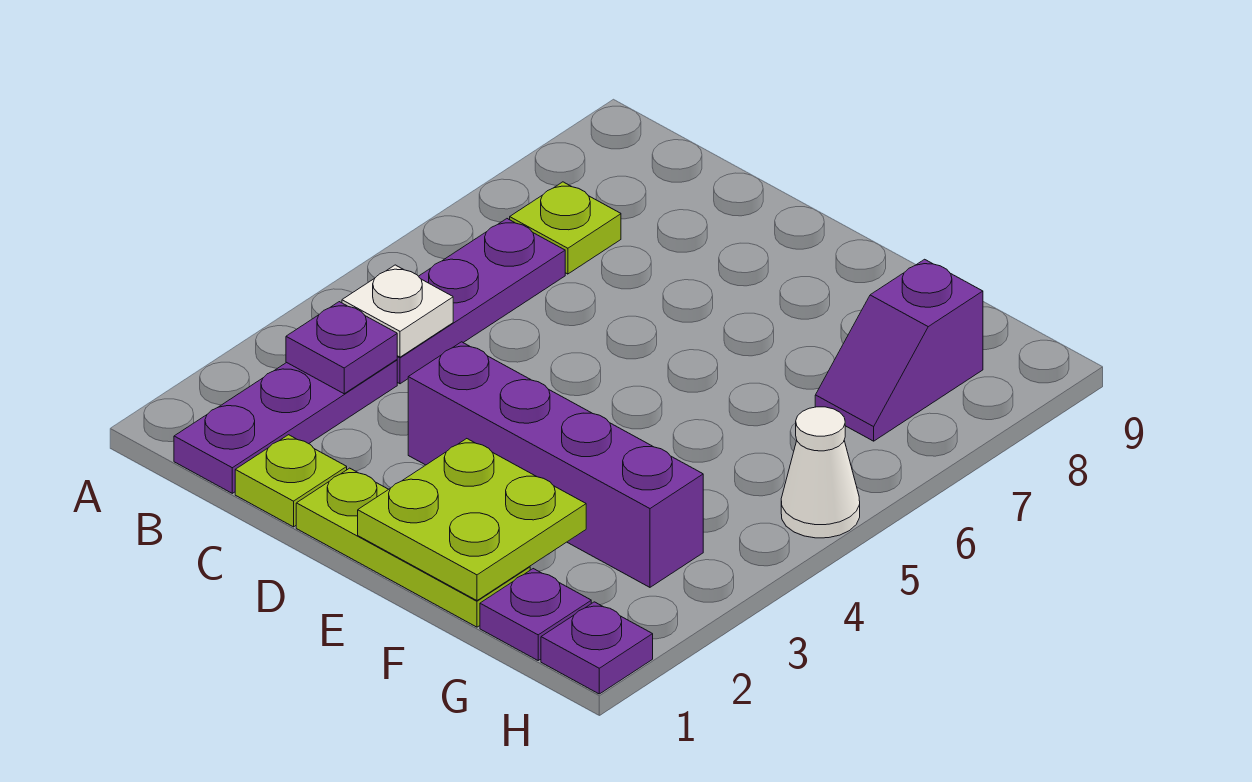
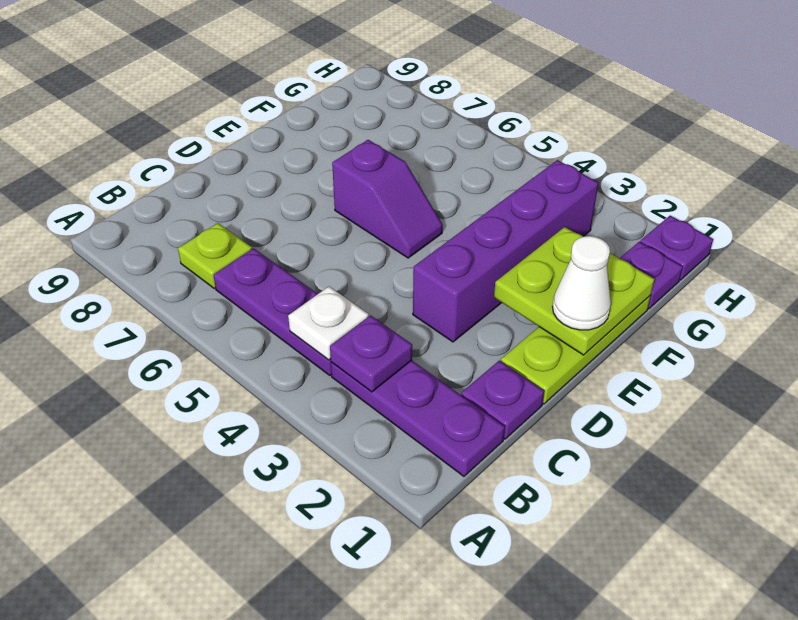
lime 1x1 plate [235,435,347,527] -> purple 1x1 plate [461,361,544,439]
purple 1x2 slope [815,259,983,441] -> purple 1x2 slope moved to [332,140,443,258]
white 1x1 cone [781,407,860,538] -> white 1x1 cone moved to [552,236,611,330]

